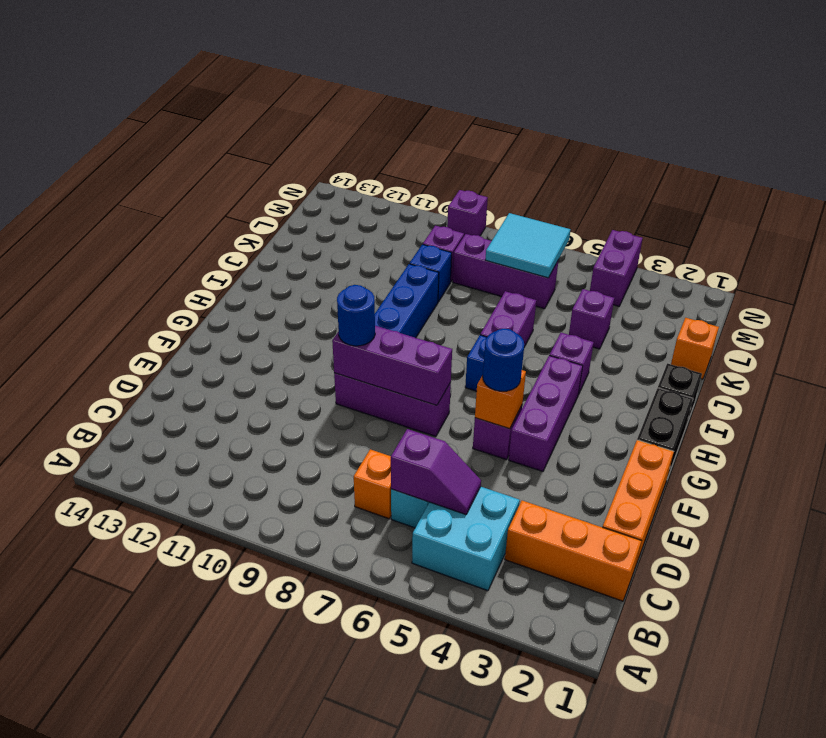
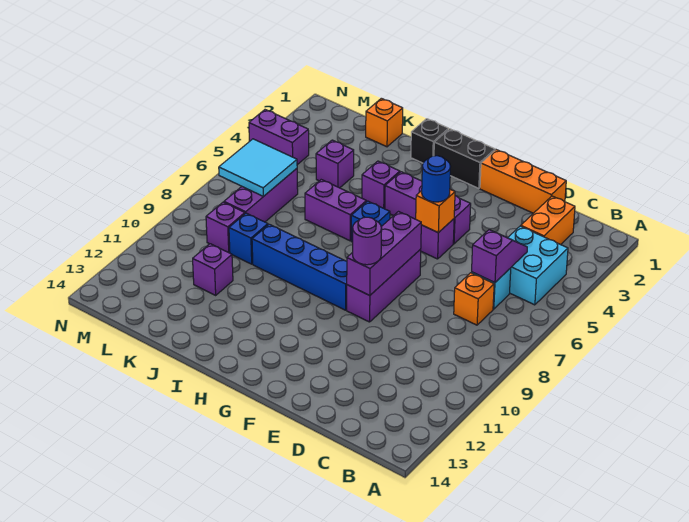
orange 1x3 brick [505,501,641,601] -> orange 1x2 brick [521,196,575,245]
blue 1x1 round brick [337,285,375,346] -> purple 1x1 round brick [353,217,382,265]
purple 1x1 brick [447,190,488,236] -> purple 1x1 brick moved to [193,244,233,295]

